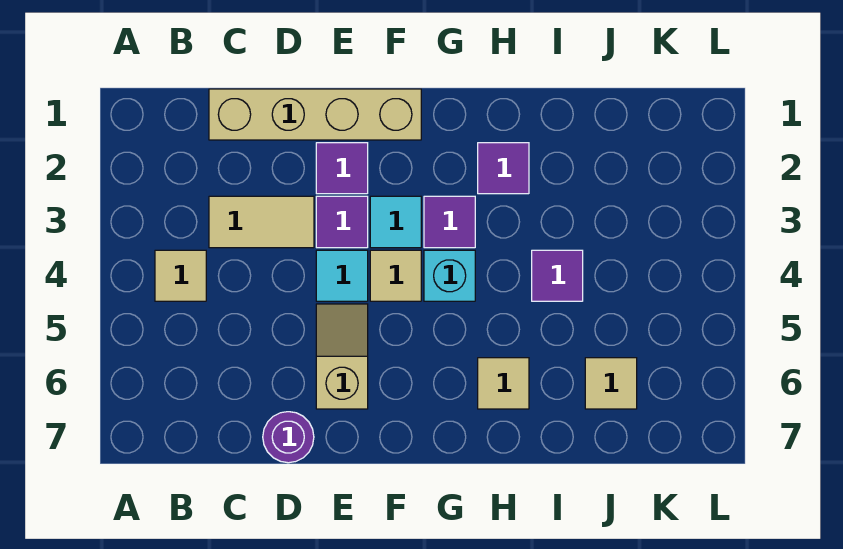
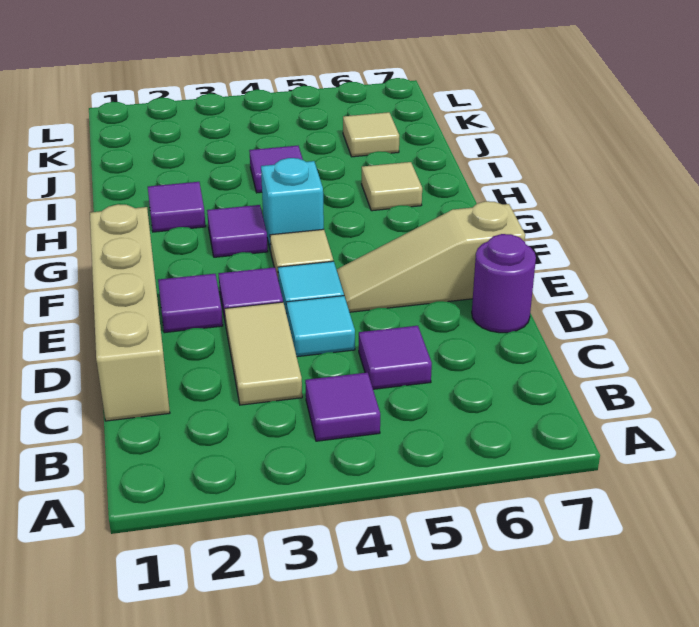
tan 1x1 tile [155,250,206,301] -> purple 1x1 tile [305,372,380,441]
none -> purple 1x1 tile [359,326,432,389]
tan 1x2 slope [316,304,368,409] -> tan 1x3 slope [337,201,525,312]
cyan 1x1 tile [370,196,421,248] -> cyan 1x1 tile moved to [286,296,355,357]

